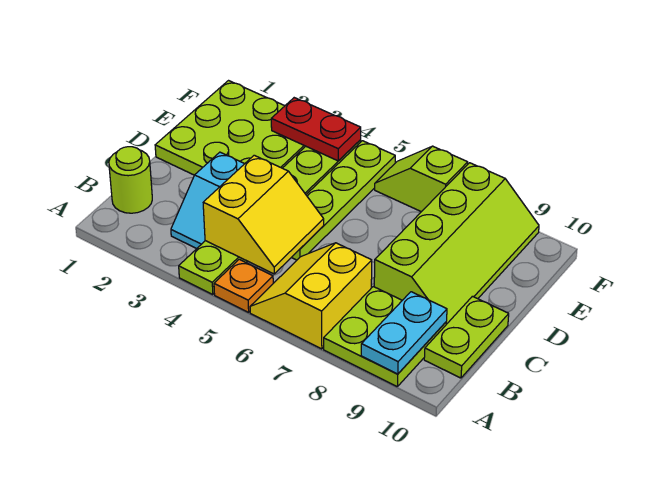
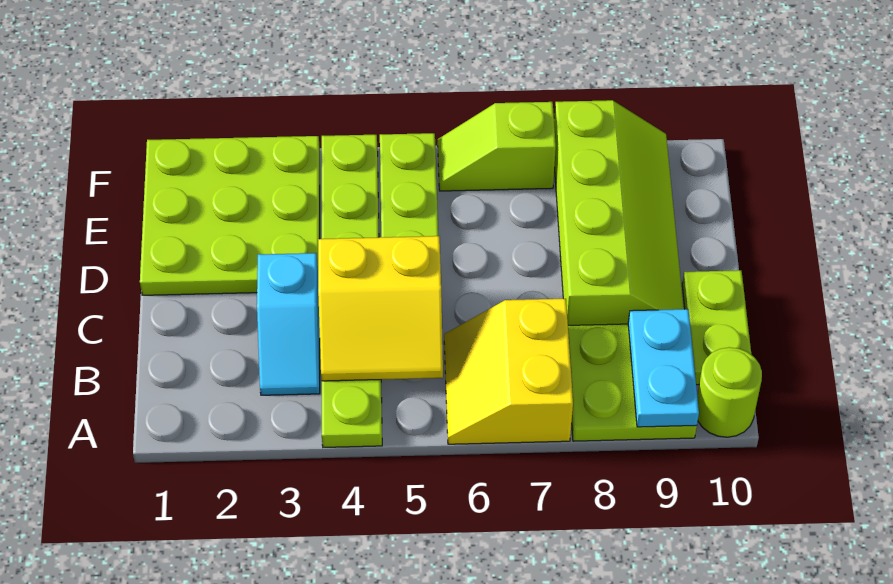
orange 1x1 plate [214,259,273,312] -> none
lime 1x1 round brick [109,147,152,213] -> lime 1x1 round brick moved to [697,347,762,437]
yellow 2x2 slope [203,155,324,274] -> yellow 2x2 slope turned to [318,236,443,381]
red 1x2 plate [271,98,361,161] -> none

